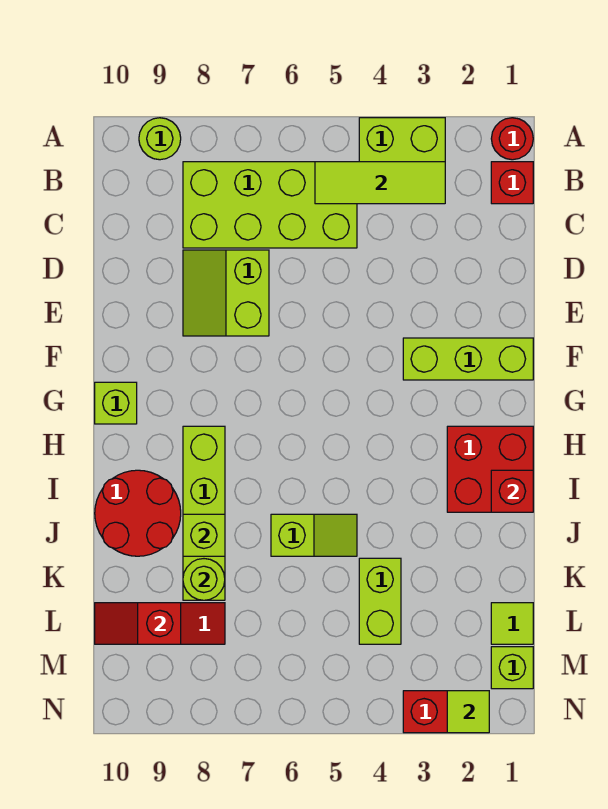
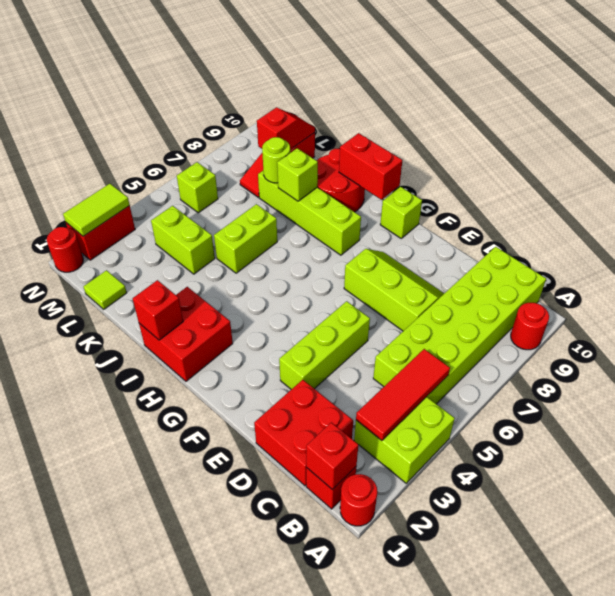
lime 1x1 round brick [139,118,181,160] -> red 1x1 round brick [511,303,549,350]
none -> red 1x1 brick [306,422,358,489]
lime 1x3 tile [315,162,445,204] -> red 1x3 tile [356,349,450,441]
lime 2x4 brick [183,162,357,248] -> lime 2x6 brick [373,247,546,404]
none -> red 2x2 brick [254,380,353,486]
lime 2x2 slope [183,250,269,336] -> lime 2x3 slope [344,249,444,331]
lime 1x3 brick [403,338,533,380] -> lime 1x3 brick moved to [279,301,370,389]
none -> red 1x2 brick [339,133,402,200]
lime 1x2 slope [271,514,357,556] -> lime 1x2 brick [214,204,277,273]
lime 1x1 brick [491,647,533,689] -> lime 1x1 brick moved to [177,162,218,213]
none -> red 1x1 round brick [47,227,83,272]
lime 1x1 tile [447,691,489,733] -> lime 1x2 tile [63,184,130,236]

